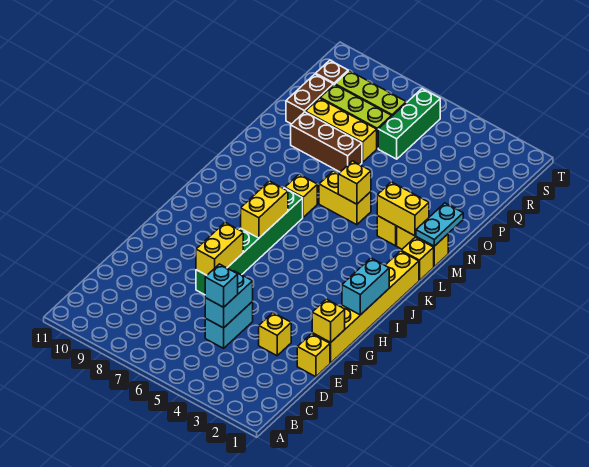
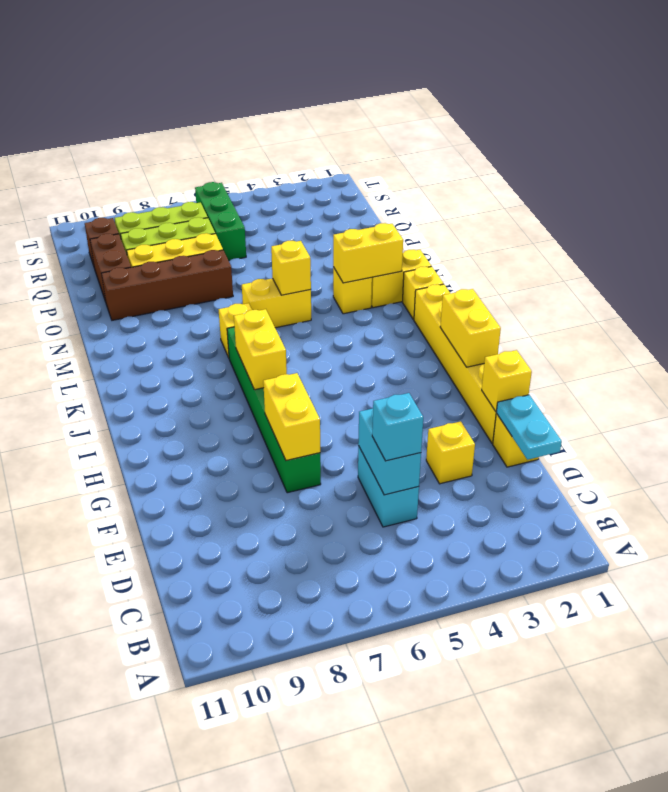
cyan 1x2 brick [342,258,389,315] -> yellow 1x2 brick [440,289,501,367]
cyan 1x2 plate [416,203,463,246] -> cyan 1x2 plate moved to [496,395,562,460]
brown 1x3 brick [291,112,362,172] -> brown 1x4 brick [101,250,233,320]

